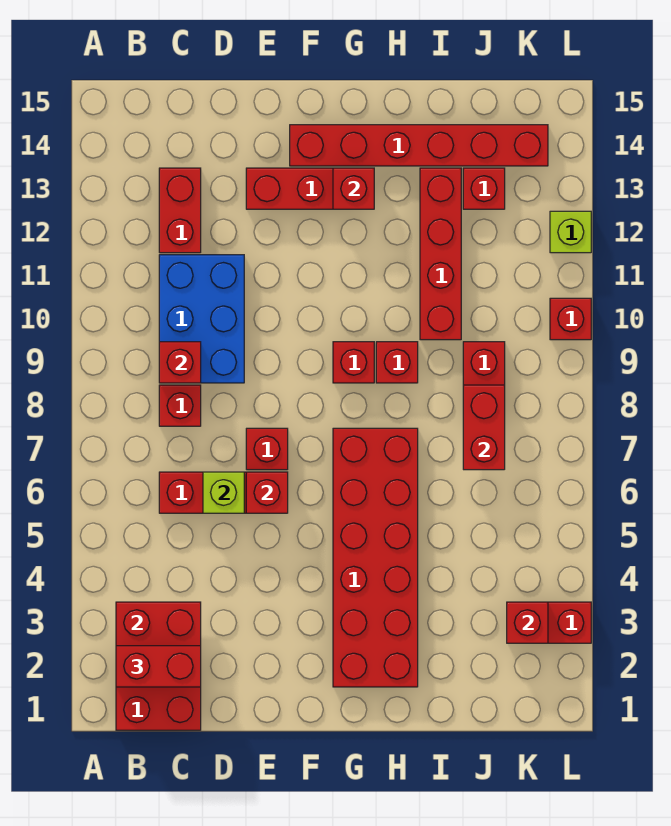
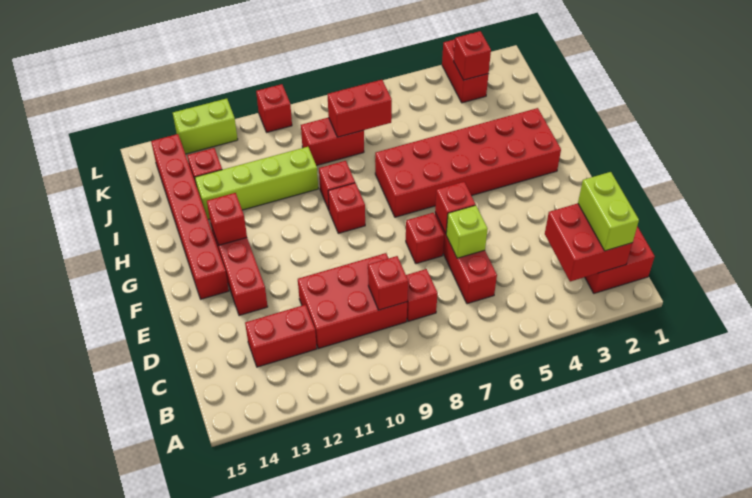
red 1x2 brick [116,646,201,687] -> lime 1x2 brick [578,172,639,251]
blue 2x3 brick [159,255,244,383] -> red 2x3 brick [298,253,407,349]
red 1x4 brick [420,168,461,340] -> lime 1x4 brick [195,147,318,220]
lime 1x1 brick [550,211,591,253] -> lime 1x2 brick [173,99,238,154]

